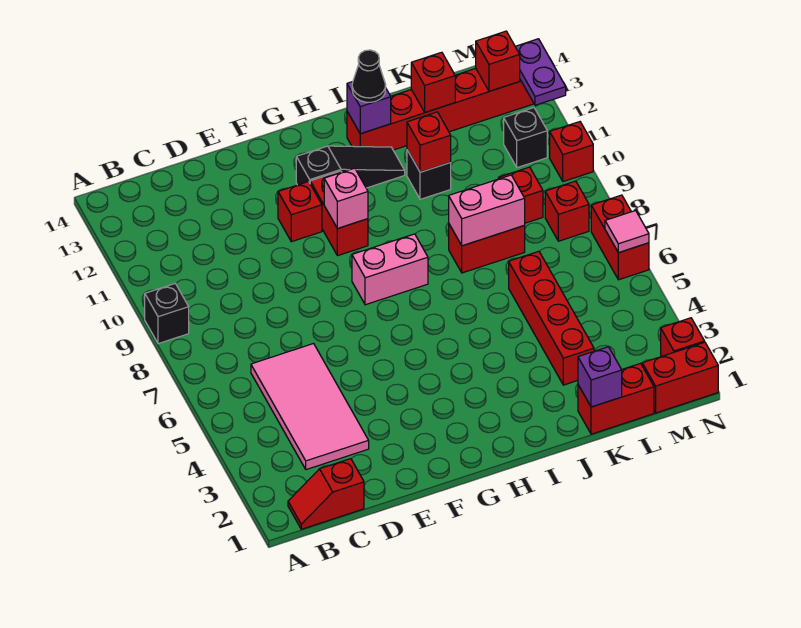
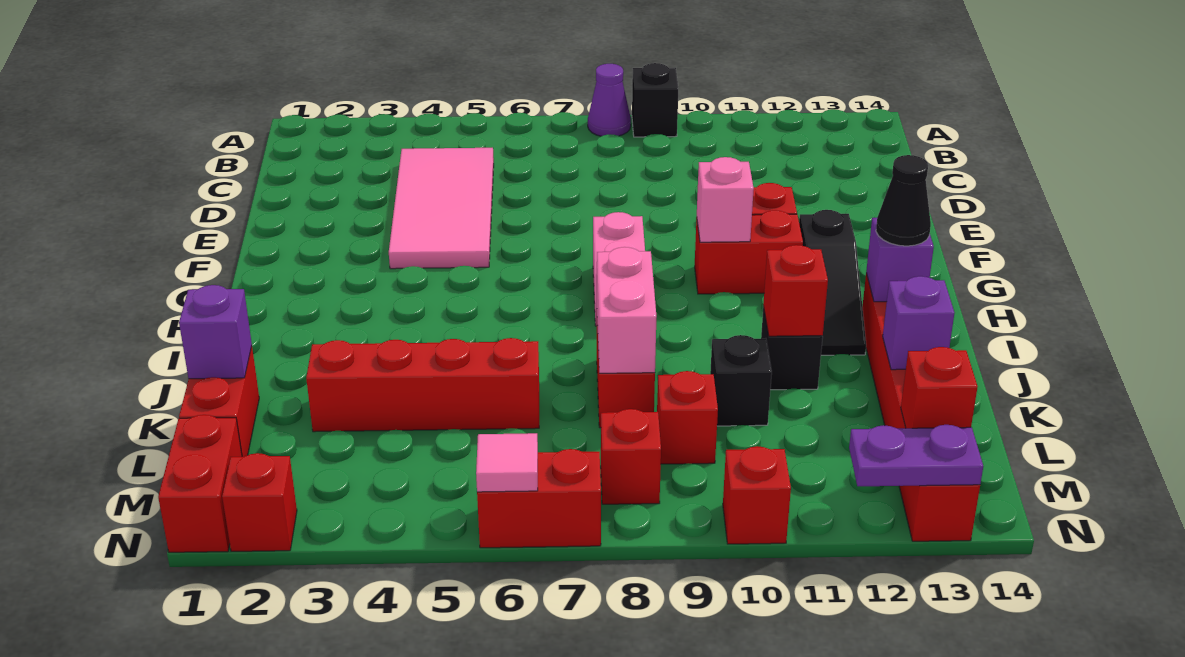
none -> purple 1x1 cone [588,64,631,136]
red 1x2 slope [288,459,364,529] -> none
pink 2x4 tile [251,344,369,470] -> pink 2x4 tile turned to [389,148,494,269]
red 1x1 brick [411,52,455,112] -> purple 1x1 brick [883,276,954,370]
black 1x1 brick [504,108,547,168] -> black 1x1 brick moved to [710,335,772,426]

